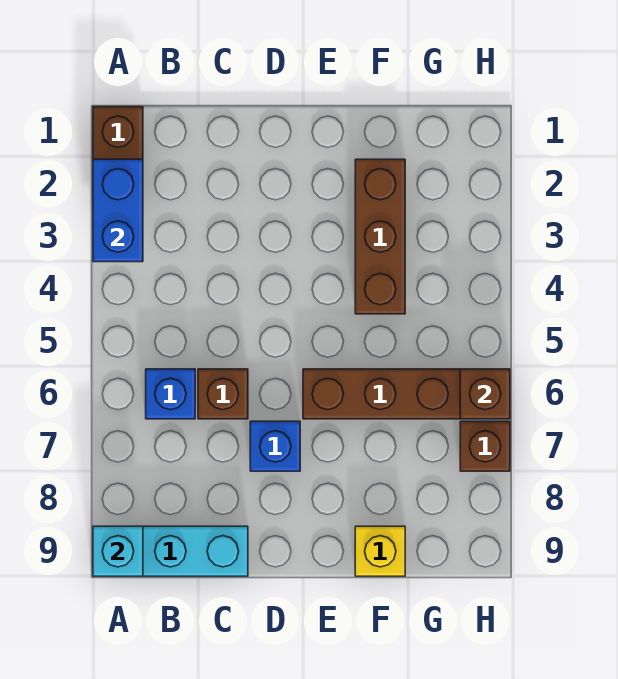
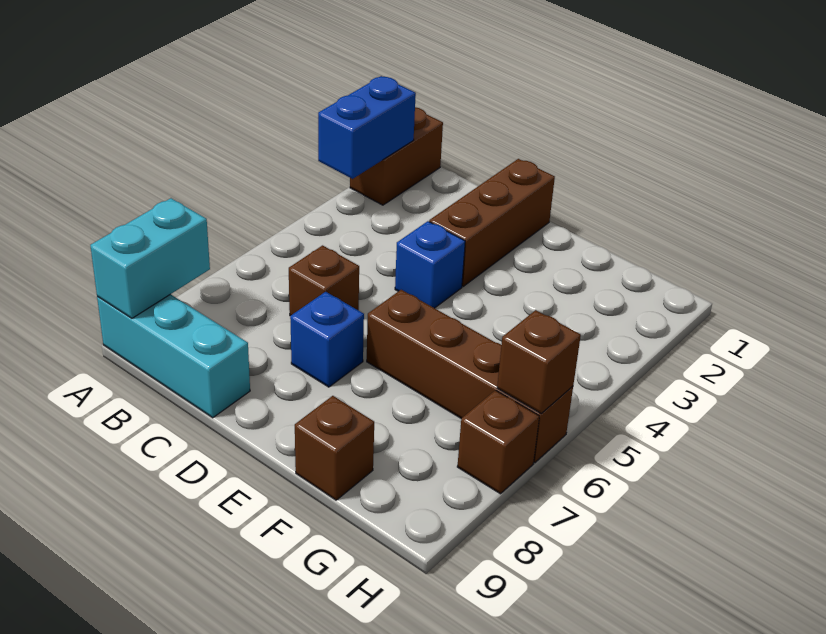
cyan 1x1 brick [93,526,143,576] -> cyan 1x2 brick [90,198,210,318]
blue 1x1 brick [146,369,195,419] -> blue 1x1 brick moved to [395,221,465,308]
brown 1x3 brick [355,159,405,314] -> brown 1x3 brick moved to [429,159,555,286]
yellow 1x1 brick [355,526,405,576] -> brown 1x1 brick [295,396,374,500]

